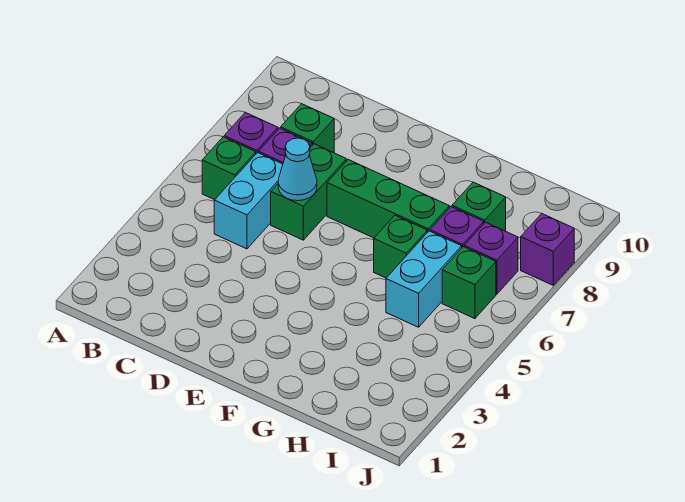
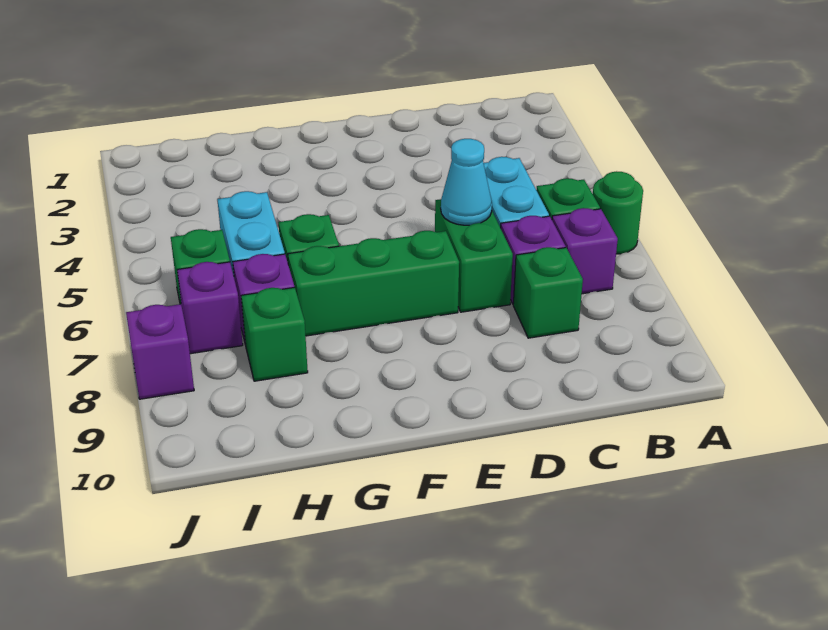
none -> green 1x1 round brick [593,171,643,254]

